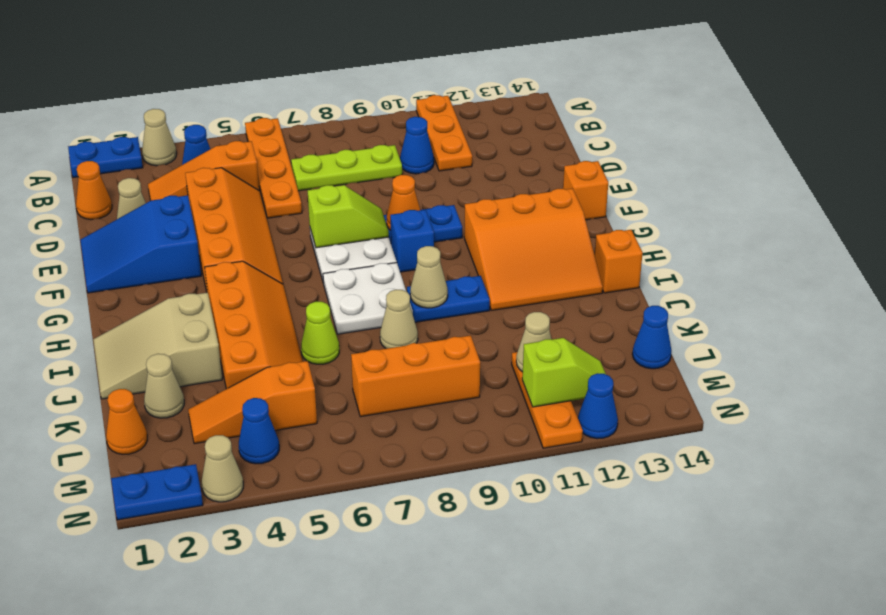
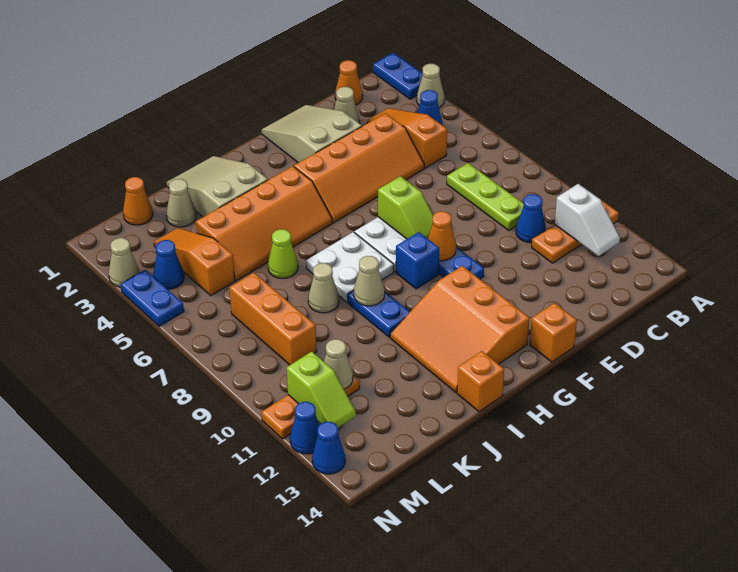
orange 1x4 plate [245,118,302,218] -> none
none -> white 1x2 slope [555,184,620,256]
blue 2x3 slope [80,195,201,293] -> tan 2x3 slope [262,105,362,163]
blue 1x1 cone [632,306,671,369] -> blue 1x1 cone moved to [312,422,345,474]
blue 1x2 plate [111,464,203,520] -> blue 1x2 plate moved to [121,270,184,326]

